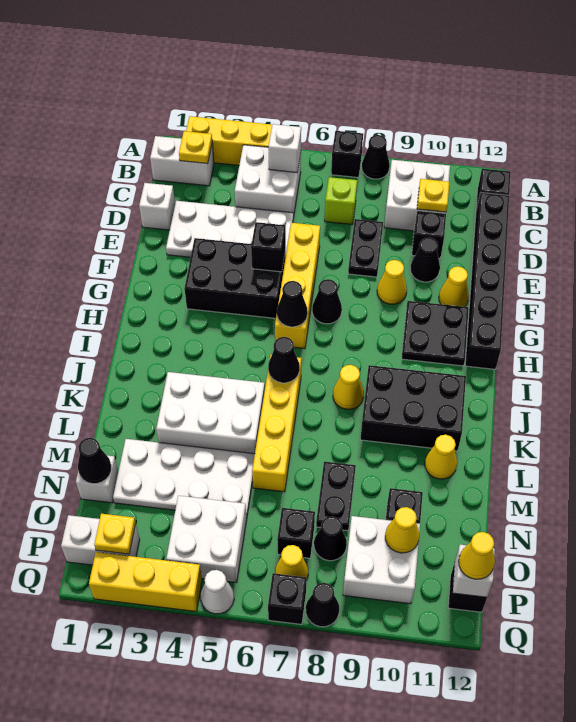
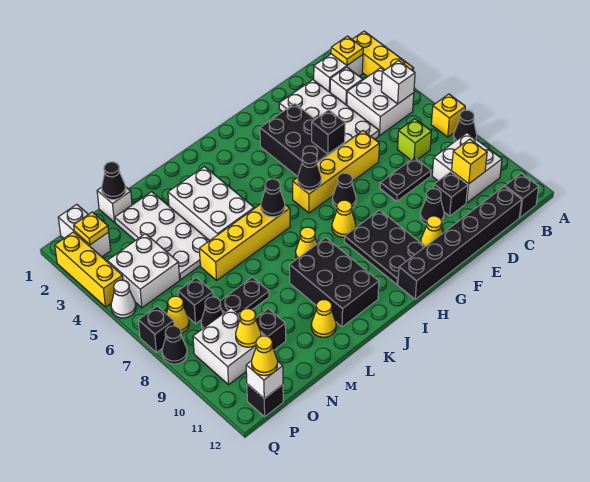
black 1x1 brick [331,131,363,178] -> yellow 1x1 brick [431,94,465,137]
white 1x2 brick [150,136,214,186] -> white 1x2 brick turned to [314,54,363,92]
yellow 1x1 plate [417,179,449,212] -> yellow 1x1 brick [452,139,487,184]
white 1x1 brick [139,183,175,230] -> white 1x1 brick moved to [330,67,363,105]
yellow 1x1 cone [377,260,407,304] -> yellow 1x1 cone moved to [332,200,356,237]
black 2x2 plate [402,301,469,366] -> black 2x3 plate [344,210,425,284]

